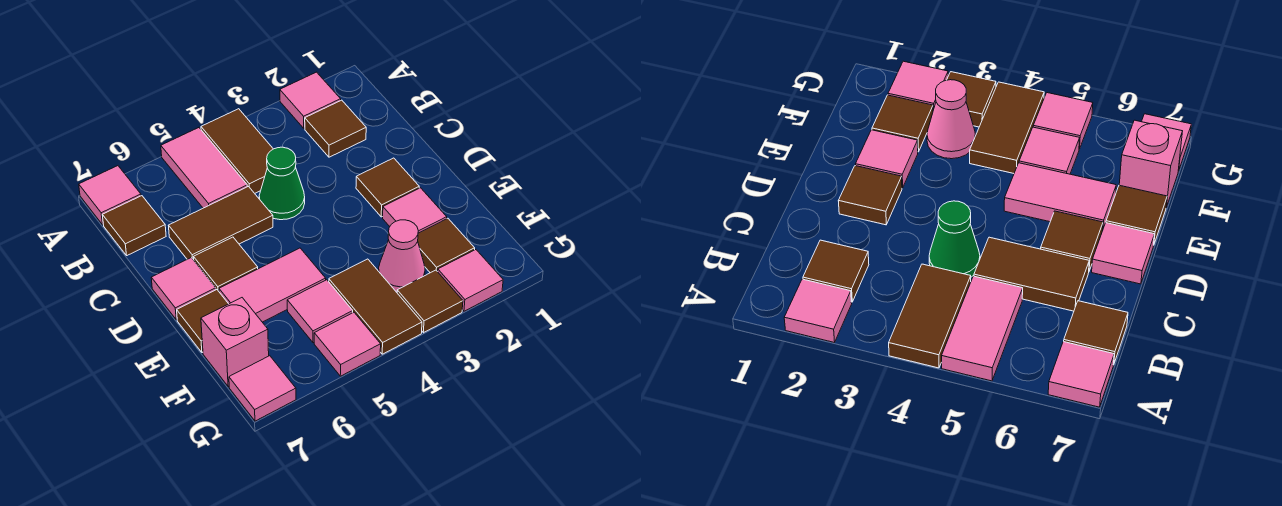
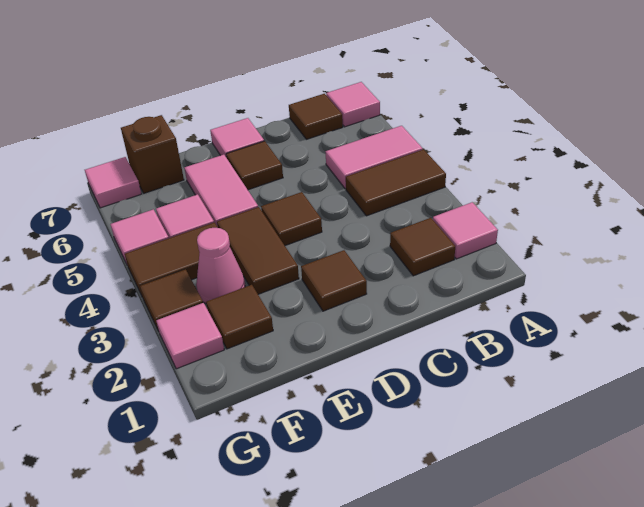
green 1x1 cone [259,147,305,220] -> none
brown 1x2 tile [169,187,273,260] -> brown 1x2 tile moved to [217,207,299,294]
pink 1x1 tile [383,188,447,233] -> none
brown 1x1 tile [177,290,228,353] -> brown 1x1 tile moved to [261,192,322,246]
pink 1x1 brick [201,298,269,386] -> brown 1x1 brick [121,115,184,193]

